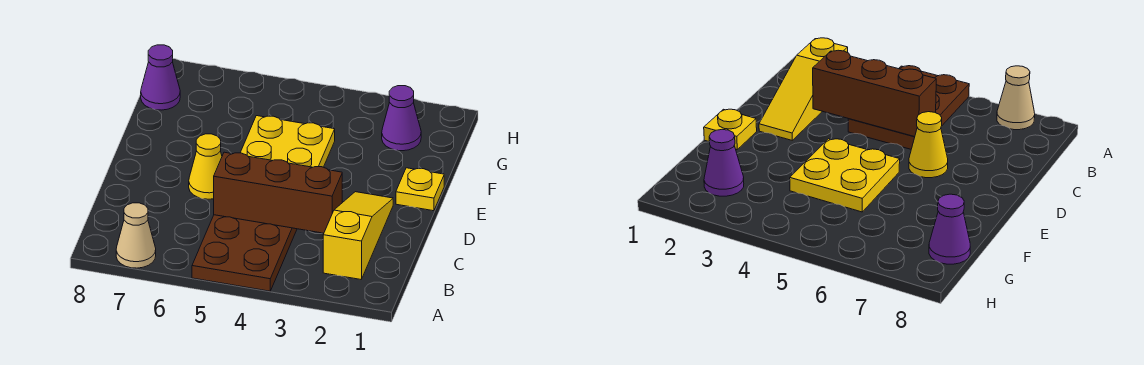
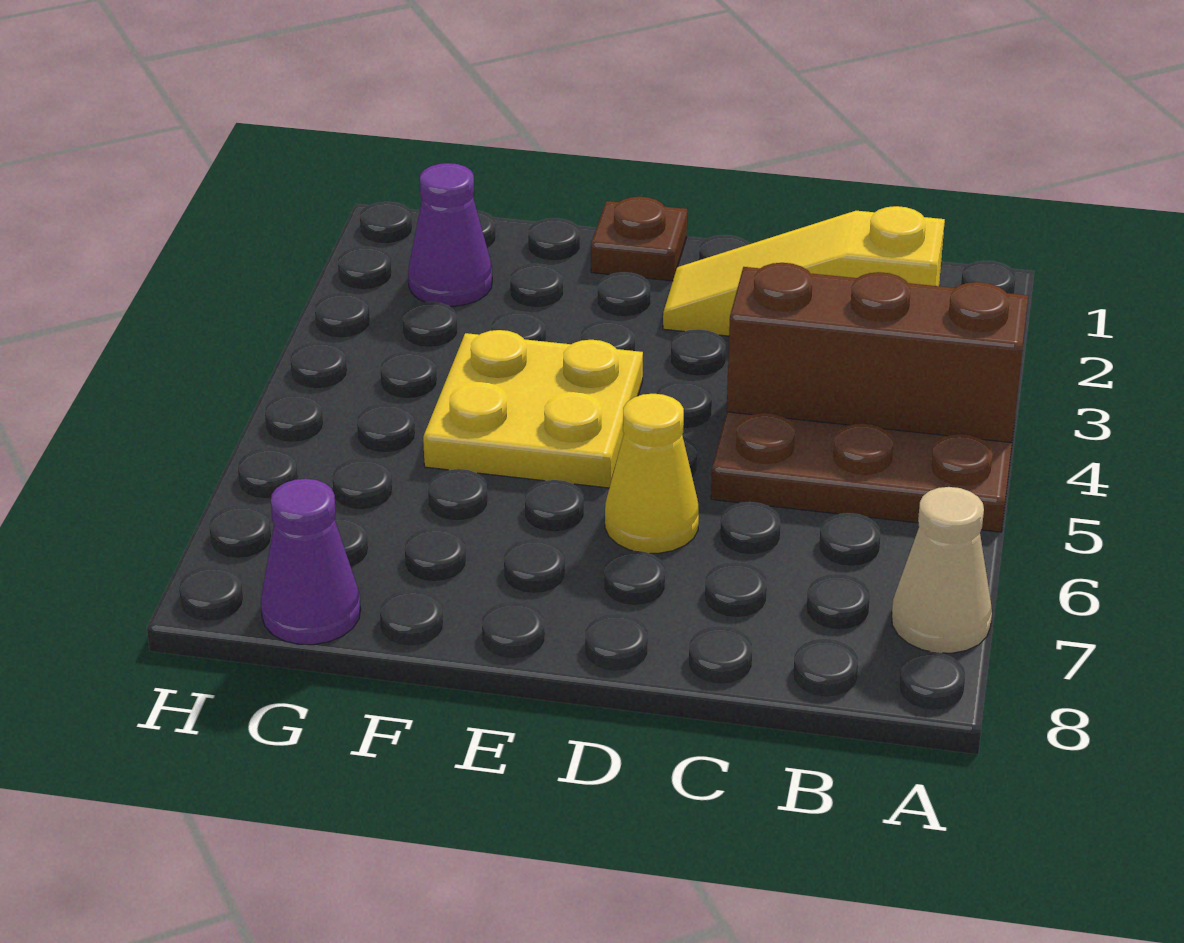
brown 1x3 brick [214,152,342,233] -> brown 1x3 brick turned to [727,263,1028,443]
yellow 1x1 plate [396,168,444,211] -> brown 1x1 plate [591,197,687,281]

